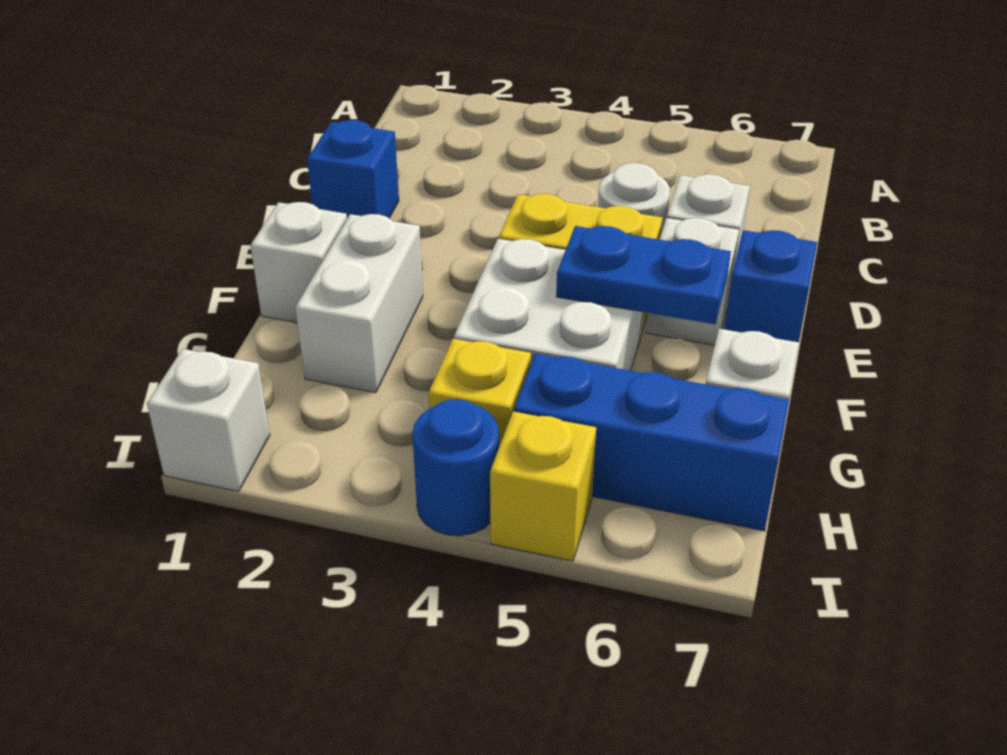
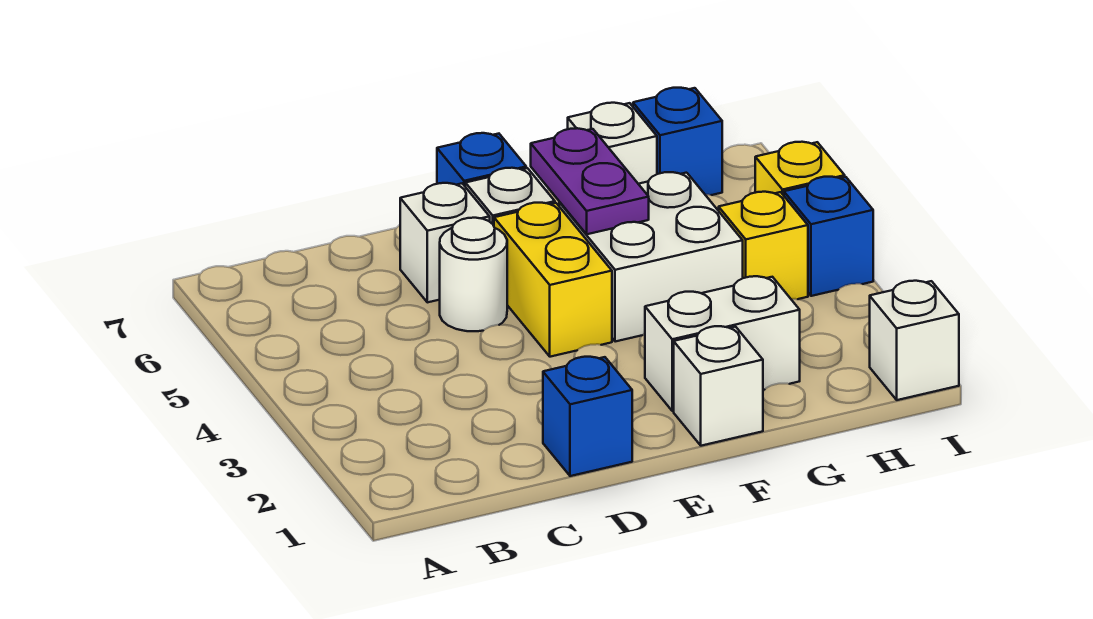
blue 1x2 plate [556,226,731,324] -> purple 1x2 plate [531,128,649,234]
blue 1x3 brick [514,354,789,531] -> blue 1x1 brick [633,88,722,195]
blue 1x1 round brick [412,399,499,536] -> blue 1x1 brick [784,177,873,296]

